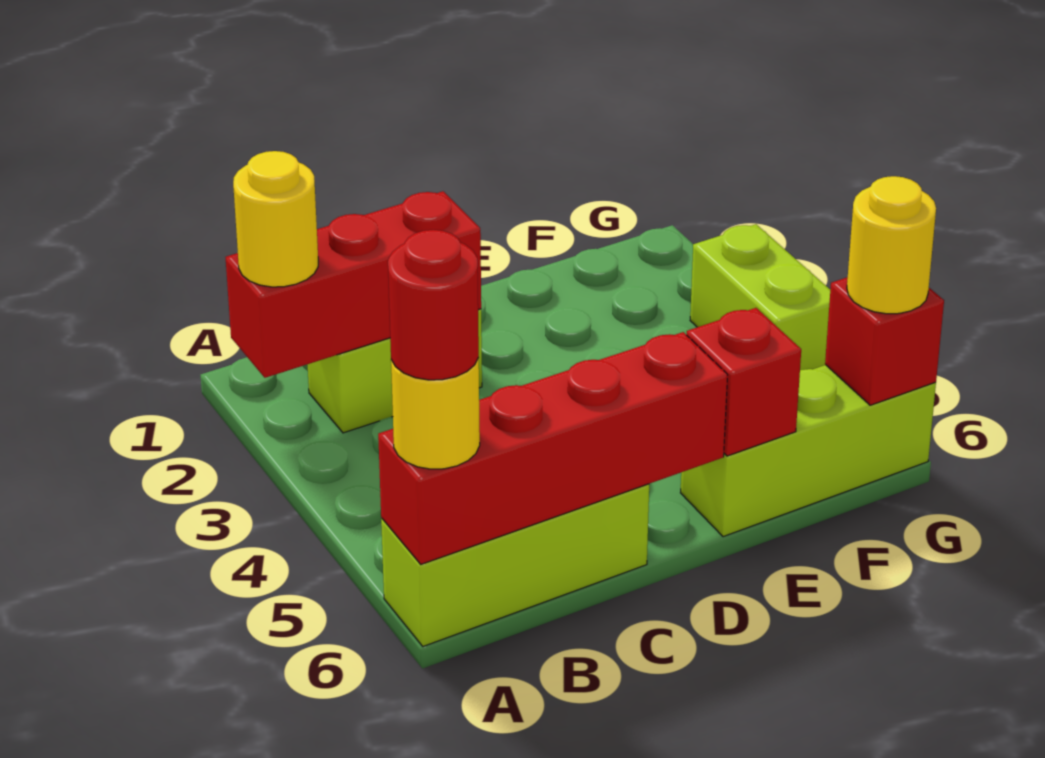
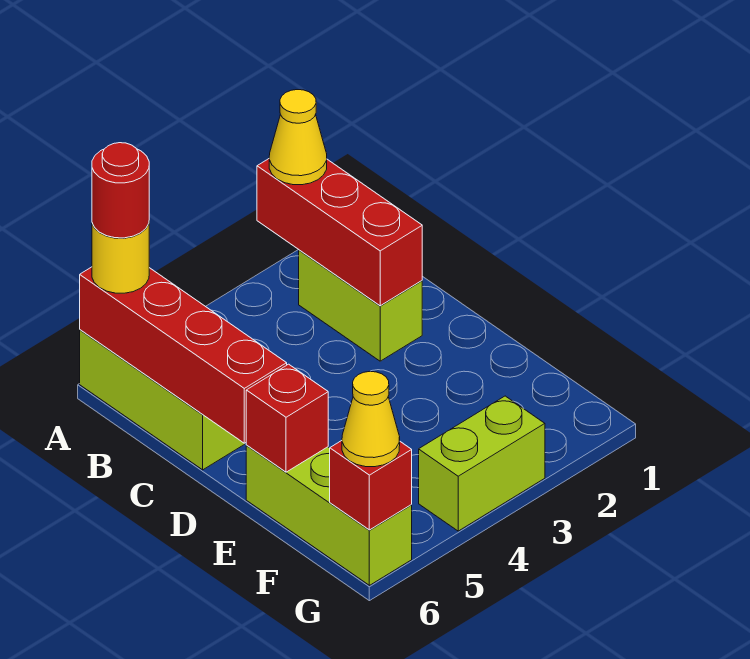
yellow 1x1 round brick [233,151,318,287] -> yellow 1x1 cone [269,90,327,185]
yellow 1x1 round brick [847,176,936,314] -> yellow 1x1 cone [342,372,400,467]

